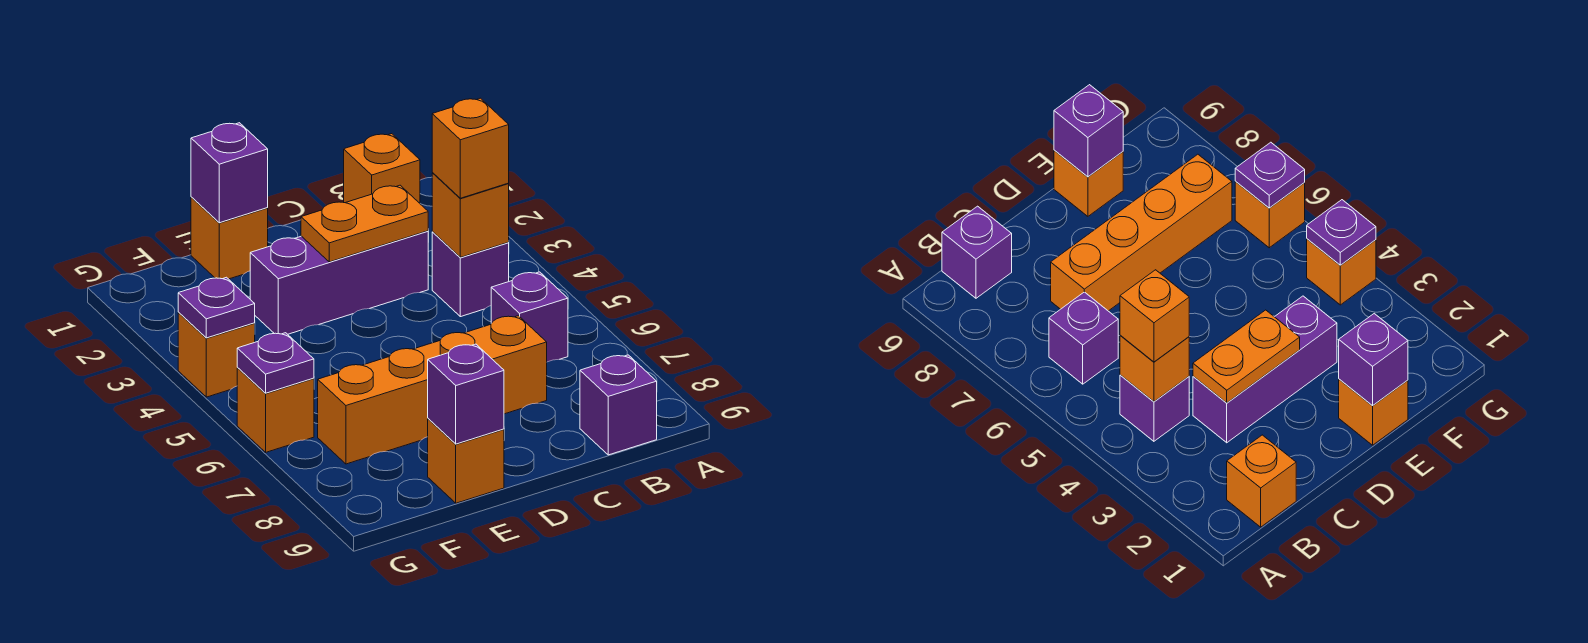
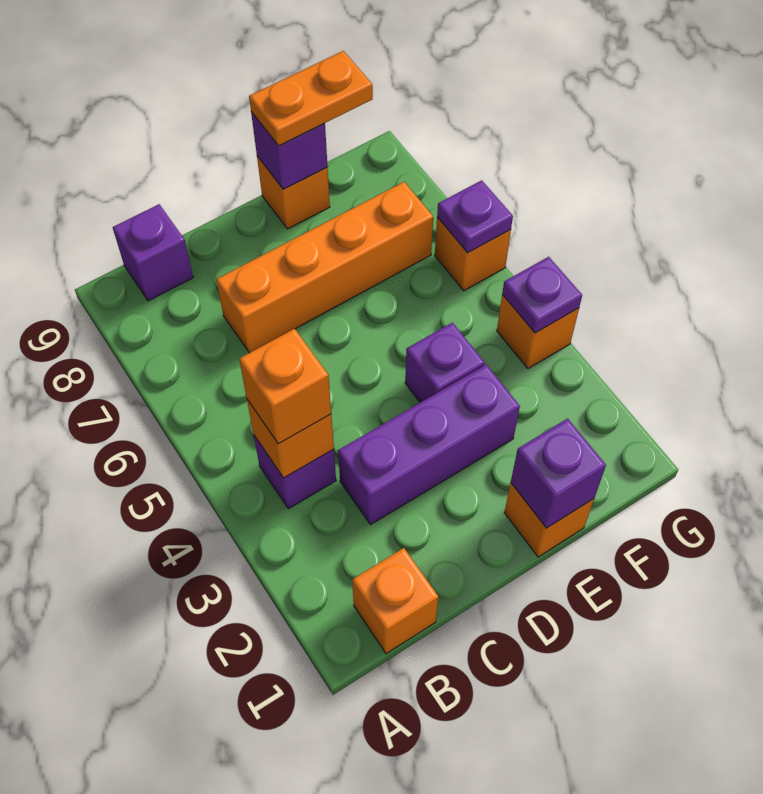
purple 1x1 brick [491,272,568,362] -> purple 1x1 brick moved to [405,323,485,402]
orange 1x2 plate [301,185,428,262] -> orange 1x2 plate moved to [249,51,373,146]

